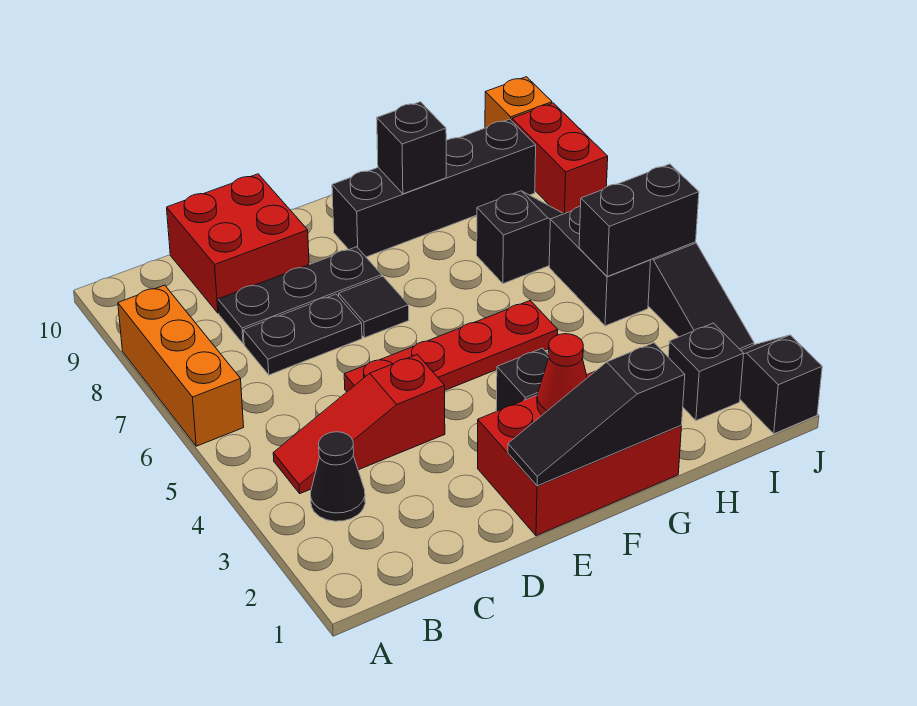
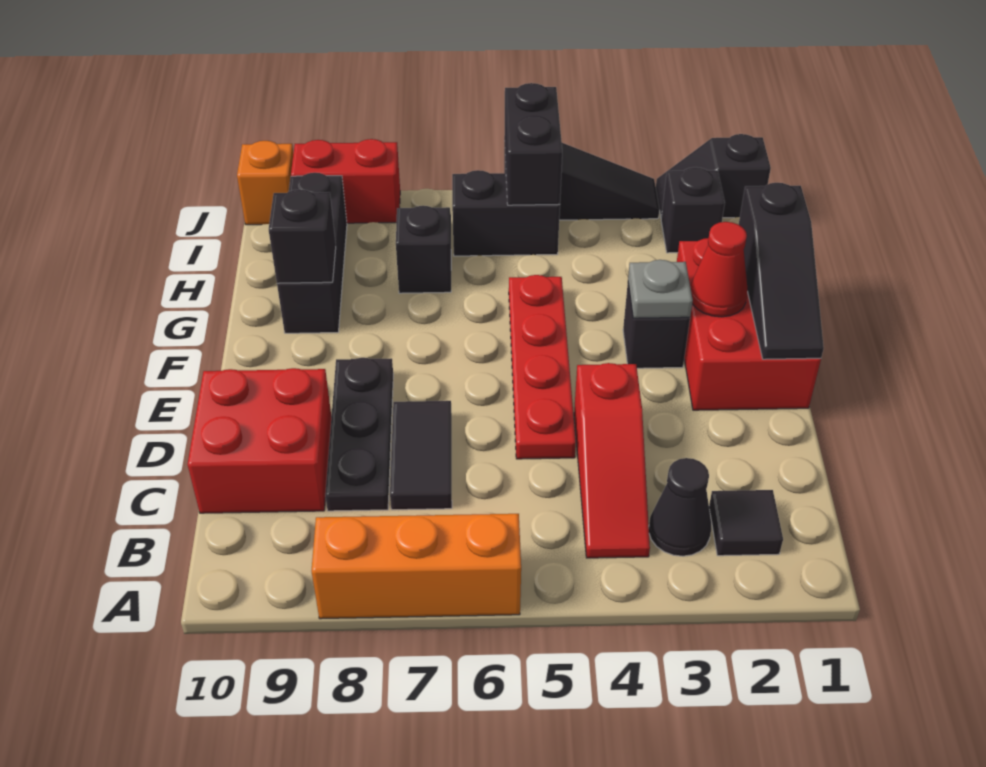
black 1x2 plate [243,294,362,375] -> black 1x2 tile [390,401,452,510]
black 1x1 tile [339,276,409,338] -> black 1x1 tile moved to [709,490,783,556]
none -> grey 1x1 plate [628,260,693,318]
black 1x4 brick [332,119,536,257] -> black 1x3 brick [277,173,347,333]

